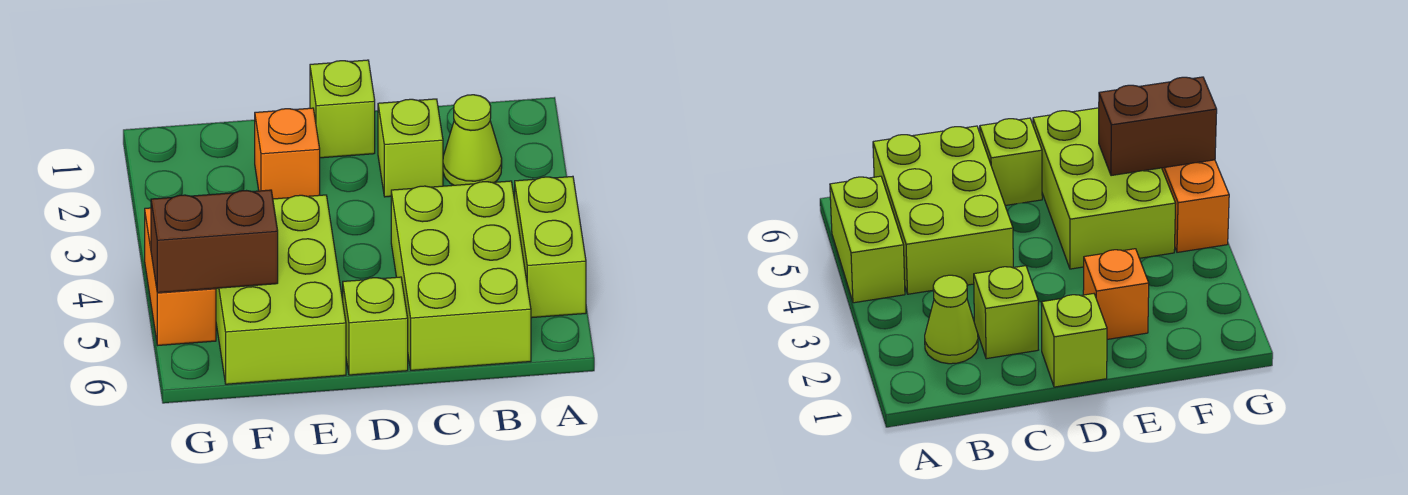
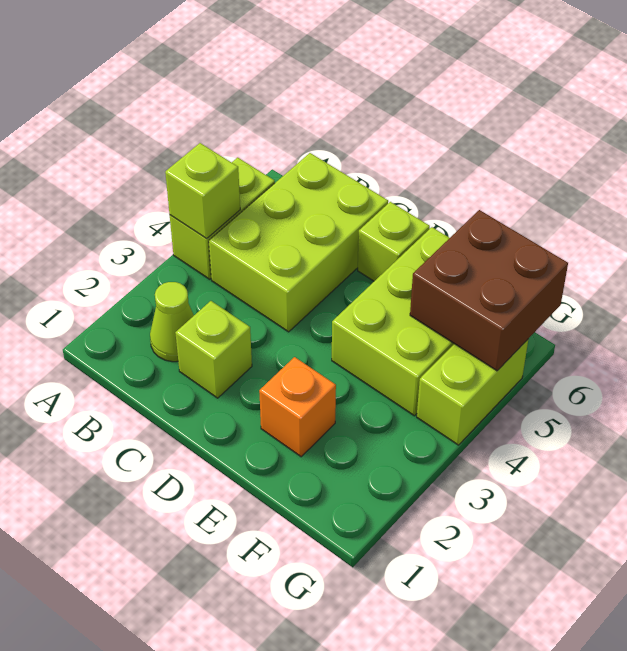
lime 1x1 brick [310,60,375,158] -> lime 1x1 brick moved to [165,143,240,239]
brown 1x2 brick [151,190,278,293] -> brown 2x2 brick [410,210,568,371]
orange 1x2 brick [145,208,216,345] -> lime 1x2 brick [417,340,528,445]

